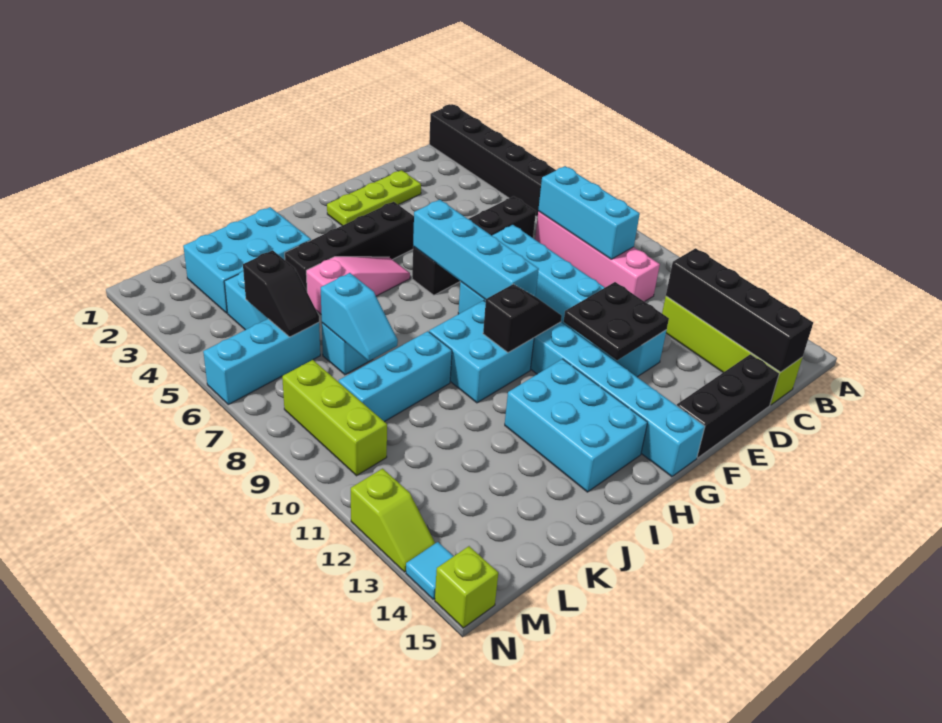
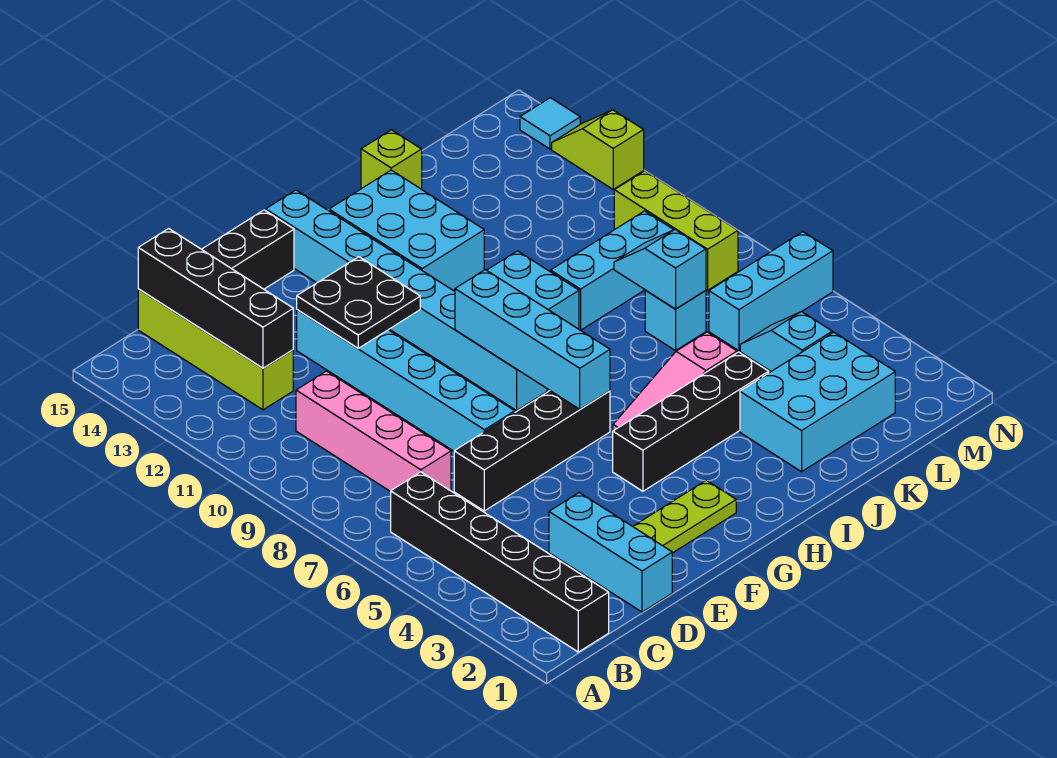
cyan 1x3 brick [538,166,640,259] -> cyan 1x3 brick moved to [549,493,672,612]
black 1x2 slope [483,284,562,353] -> none
black 1x2 slope [243,250,319,337] -> none
lime 1x1 brick [435,546,498,628] -> lime 1x1 brick moved to [361,130,422,189]

